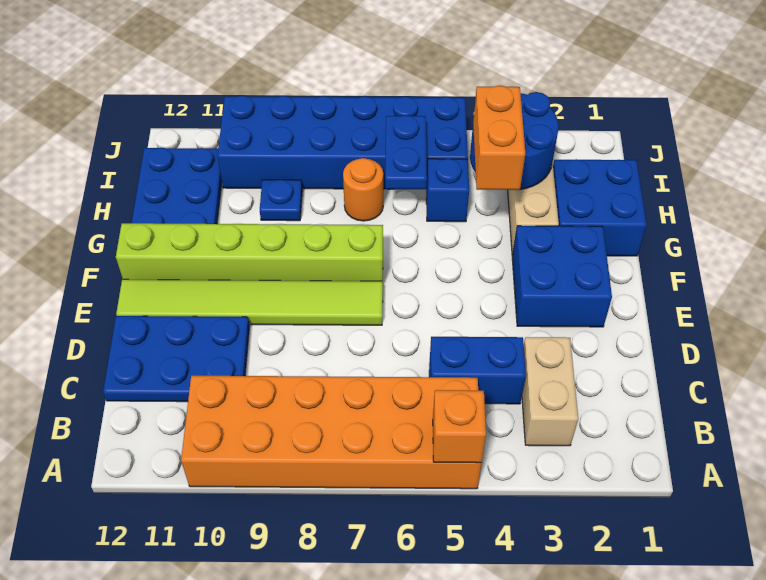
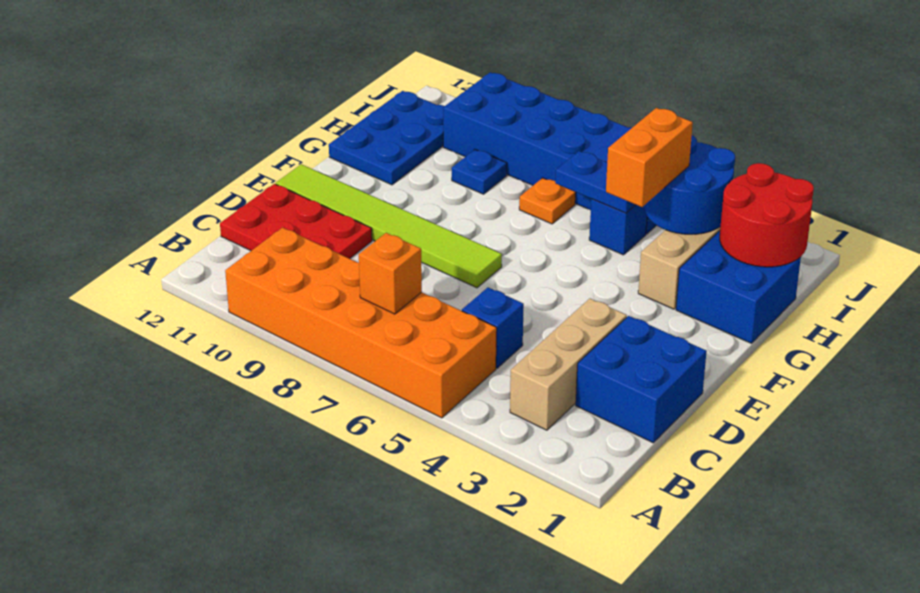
orange 1x1 brick [433,390,486,463] -> orange 1x1 brick moved to [359,233,422,314]
tan 1x2 brick [522,337,578,446] -> tan 1x3 brick [510,299,627,430]
blue 1x2 brick [429,337,526,404] -> blue 1x1 brick [462,287,524,368]
blue 2x3 plate [103,316,250,402] -> red 2x3 plate [220,184,372,259]
blue 2x2 brick [512,226,612,327] -> blue 2x2 brick moved to [576,316,707,443]
lime 1x6 brick [116,223,383,281] -> none
none -> red 2x2 round brick [720,163,814,267]
blue 1x2 plate [385,115,427,189] -> blue 1x2 plate turned to [555,151,635,213]
orange 1x1 round brick [343,158,383,221] -> orange 1x1 plate [519,178,576,224]

